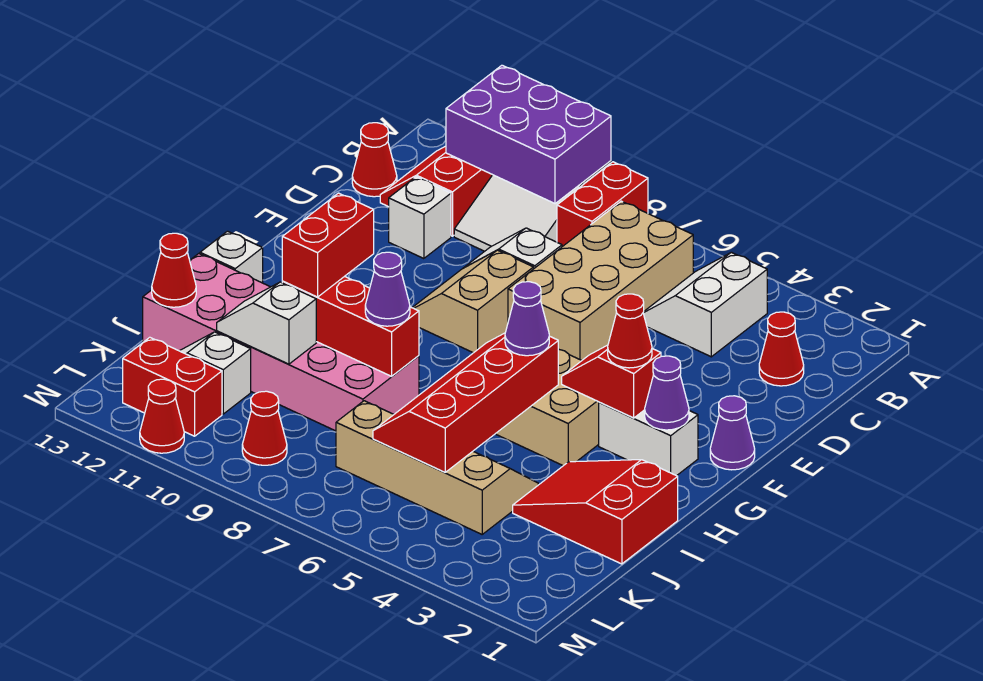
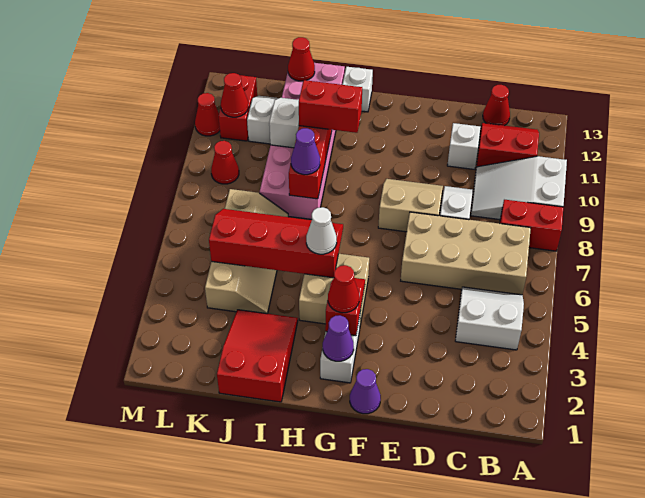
purple 2x3 brick [446,65,611,204] -> none
red 1x1 cone [759,312,804,386] -> red 1x1 cone moved to [221,73,248,117]
purple 1x1 cone [505,282,549,356] -> white 1x1 cone [306,207,337,254]

